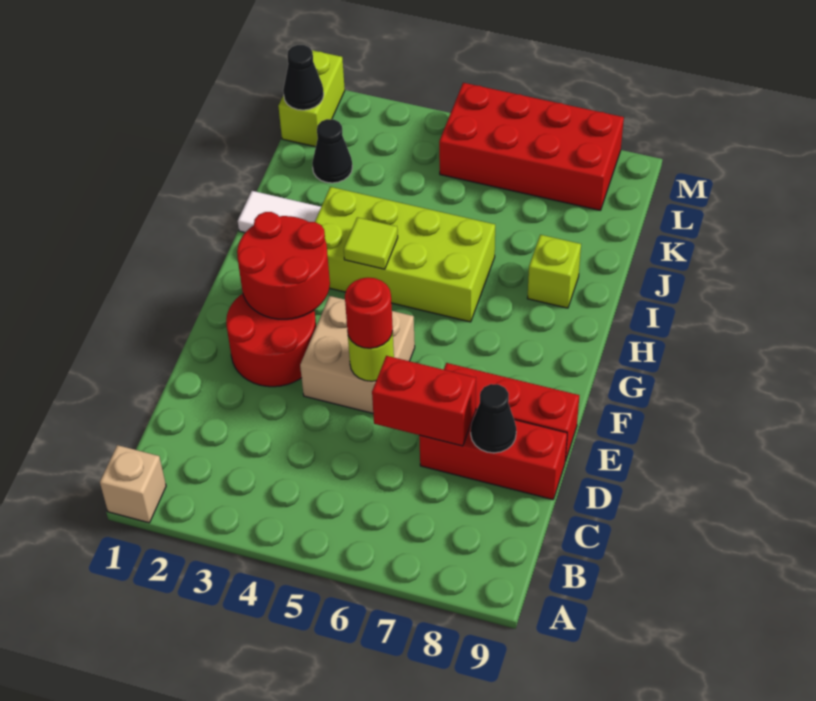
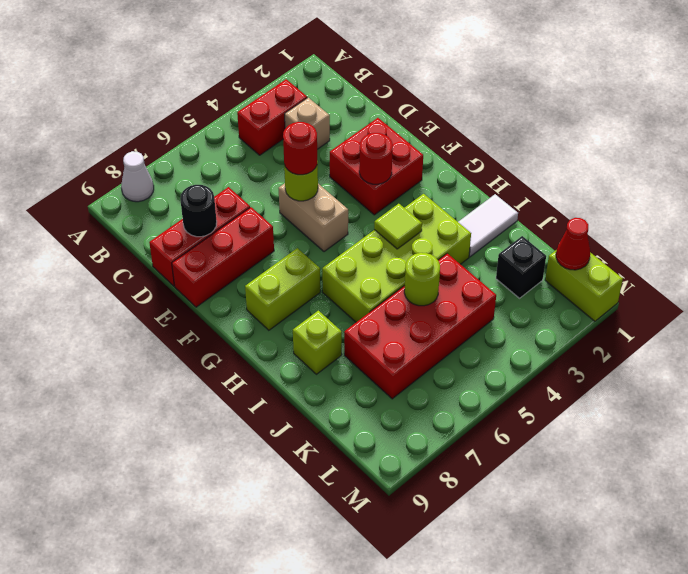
tan 1x1 brick [100,445,166,523] -> tan 1x1 brick moved to [285,98,330,149]
none -> white 1x1 cone [121,151,154,202]
red 1x2 brick [372,356,476,446] -> red 1x2 brick moved to [237,79,307,155]
black 1x1 cone [471,384,516,453] -> black 1x1 round brick [180,185,217,237]
red 2x2 round brick [226,293,316,387] -> red 2x2 brick [330,118,423,215]
tan 2x2 brick [300,296,415,413] -> tan 1x2 brick [279,183,348,252]
red 2x2 round brick [237,212,330,319] -> red 1x1 round brick [359,133,393,184]
none -> lime 1x2 brick [245,248,320,330]
none -> lime 1x1 round brick [404,253,440,306]
black 1x1 cone [312,119,352,183] -> black 1x1 brick [496,236,546,298]
black 1x1 cone [283,45,324,110] -> red 1x1 cone [556,218,590,270]
red 2x4 brick [439,83,624,210] -> red 2x4 brick moved to [344,253,496,399]

